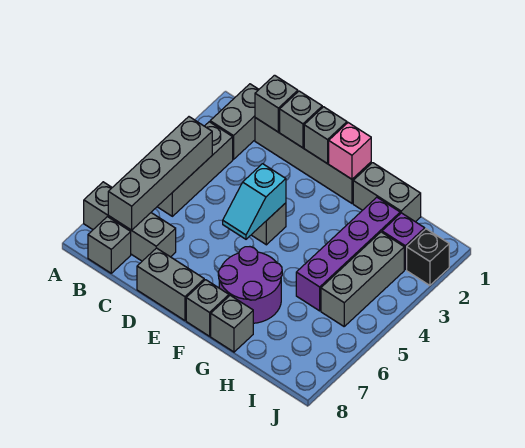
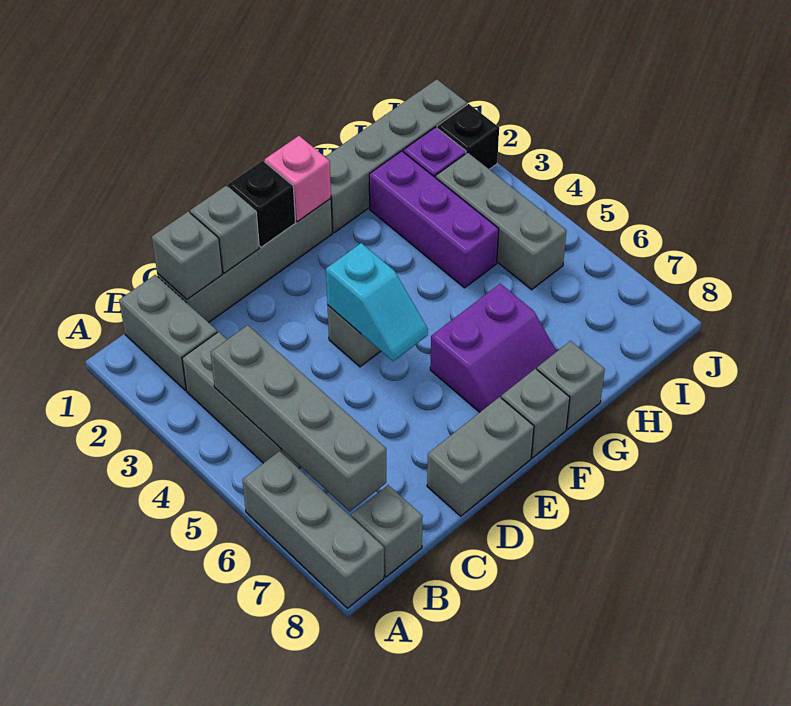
grey 1x3 brick [84,182,176,261] -> grey 1x3 brick turned to [242,451,384,608]
grey 1x1 brick [304,107,347,163] -> black 1x1 brick [228,161,296,247]
purple 2x2 round brick [218,247,282,323] -> purple 2x2 slope [430,284,557,412]
grey 1x2 brick [353,163,421,222] -> grey 1x4 brick [325,79,467,233]
purple 1x4 brick [296,197,400,311] -> purple 1x3 brick [369,151,499,288]

